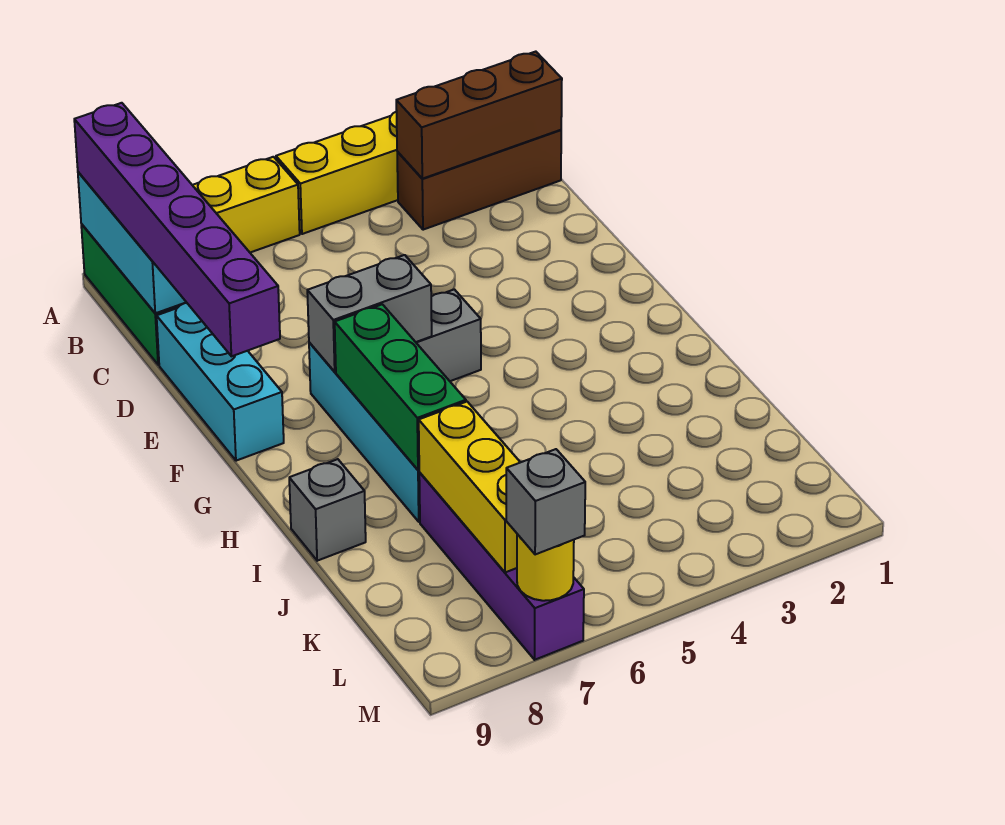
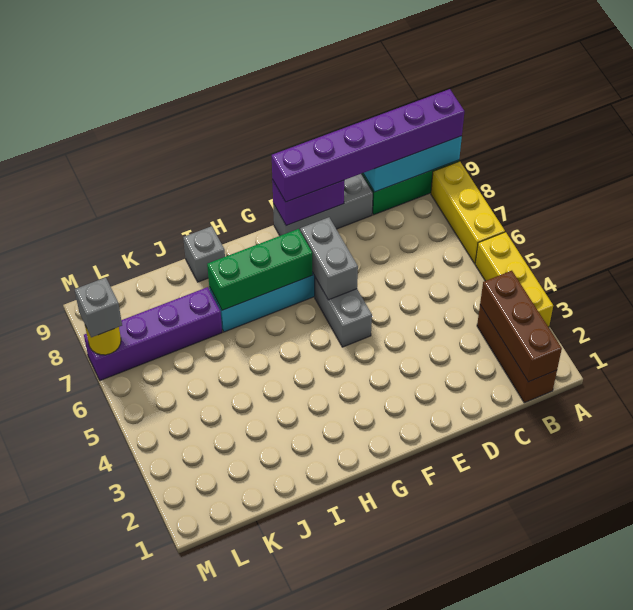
cyan 1x3 brick [157,303,284,461] -> grey 1x3 brick [273,174,373,236]
none -> purple 1x2 brick [272,180,344,226]
yellow 1x3 brick [419,402,520,572] -> none

